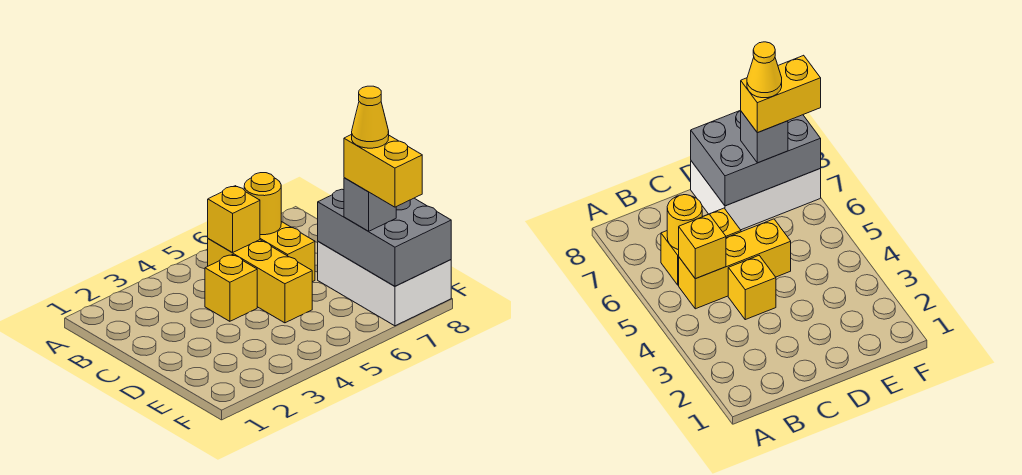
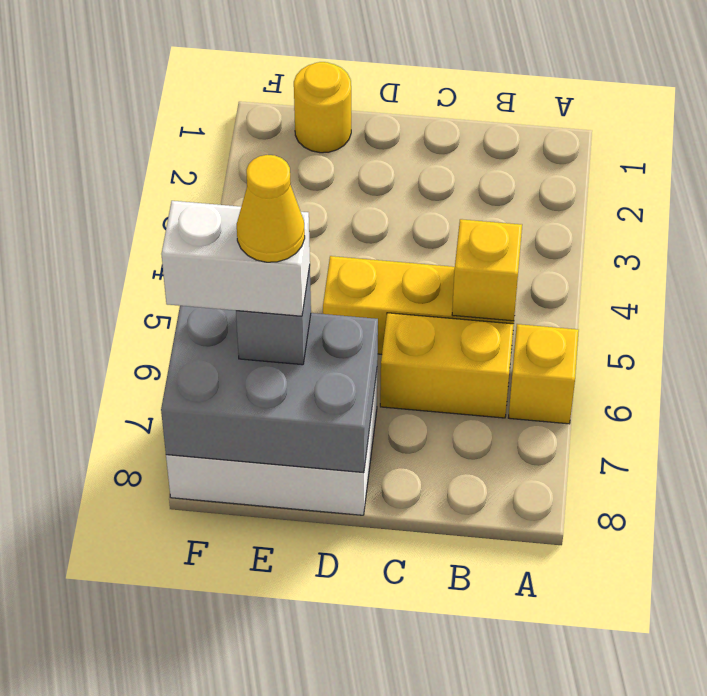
yellow 1x1 round brick [244,173,281,235] -> yellow 1x1 round brick moved to [294,62,351,153]
yellow 1x1 brick [205,255,257,321] -> yellow 1x1 brick moved to [509,324,579,424]
yellow 1x2 brick [344,134,422,207] -> white 1x2 brick [161,201,310,316]

